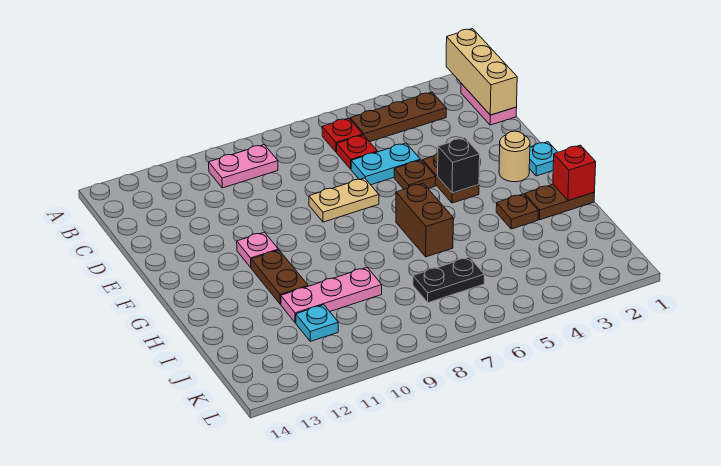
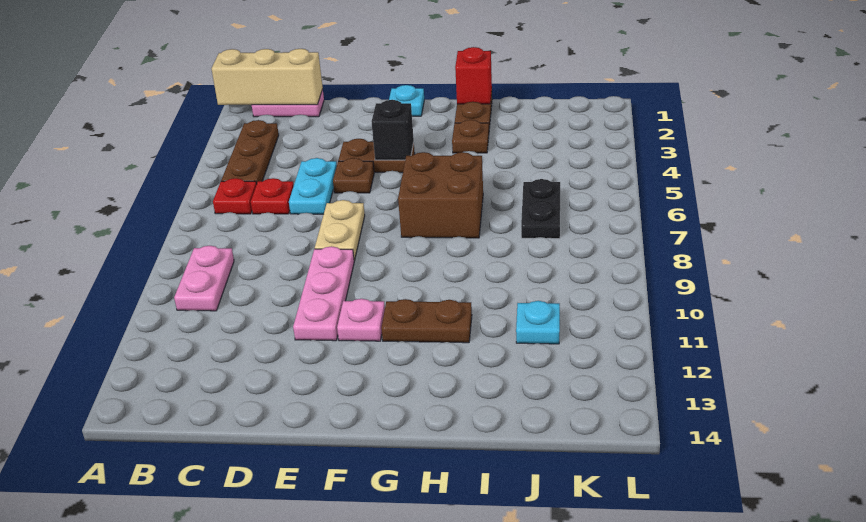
tan 1x1 round brick [499,131,530,182] -> none
brown 1x2 brick [396,183,453,257] -> brown 2x2 brick [398,152,483,238]
pink 1x3 plate [281,268,382,323] -> pink 1x3 plate moved to [293,246,354,341]

